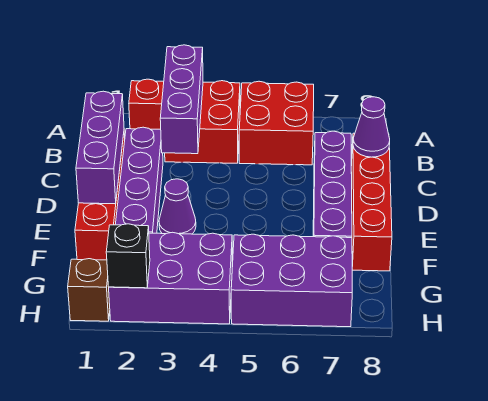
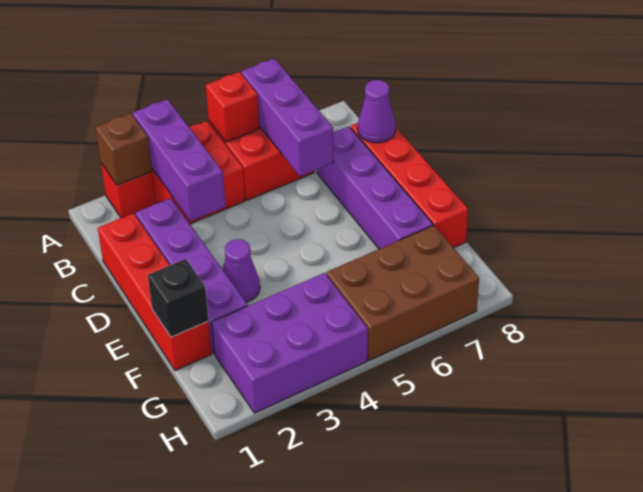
none -> red 1x1 brick [206,72,259,142]
purple 1x3 brick [76,91,124,204] -> purple 1x3 brick moved to [241,59,334,176]
purple 2x3 brick [231,234,352,327] -> brown 2x3 brick [326,225,479,360]
brown 1x1 brick [68,259,110,321] -> brown 1x1 brick moved to [95,113,152,185]
black 1x1 brick [106,224,150,288] -> black 1x1 brick moved to [148,259,209,337]

